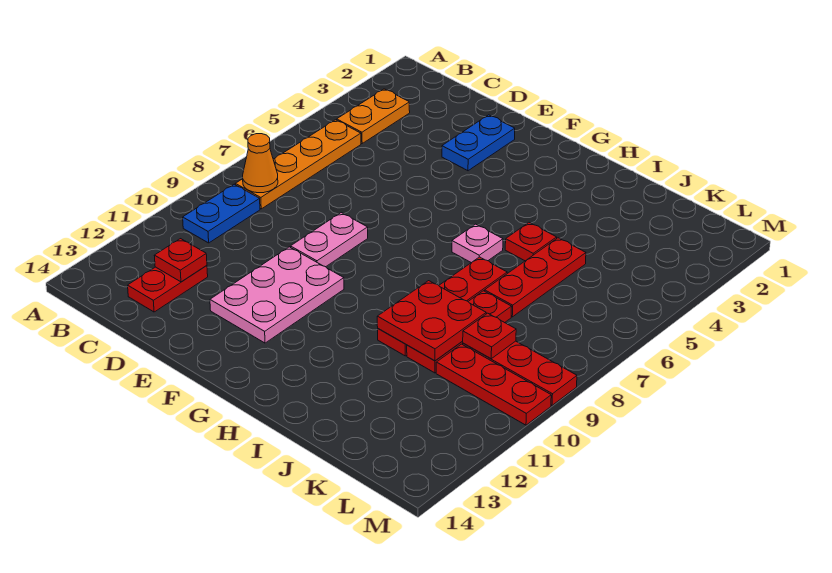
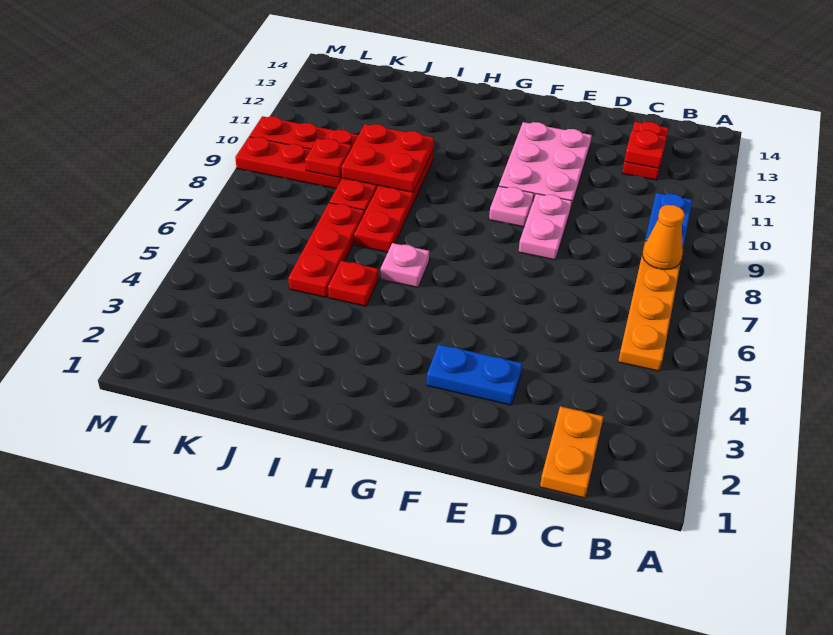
orange 1x2 plate [337,89,410,143] -> orange 1x2 plate moved to [540,406,603,498]
blue 1x2 plate [442,115,515,171] -> blue 1x2 plate turned to [426,344,522,405]
none -> pink 1x1 plate [489,186,534,227]

